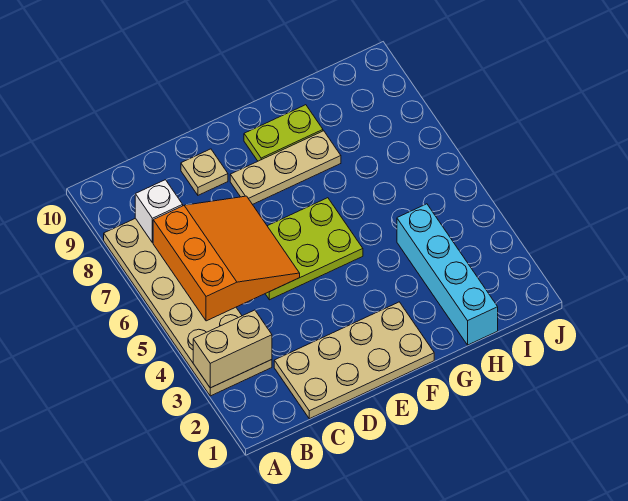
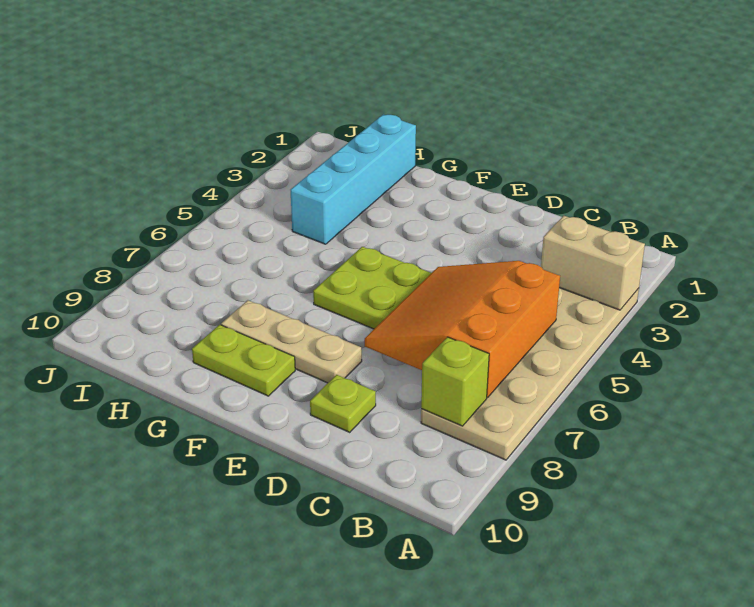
white 1x1 brick [135,180,183,243] -> lime 1x1 brick [421,337,489,426]
tan 2x4 plate [274,302,434,419] -> none
tan 1x1 plate [181,149,228,195] -> lime 1x1 plate [310,375,376,432]

